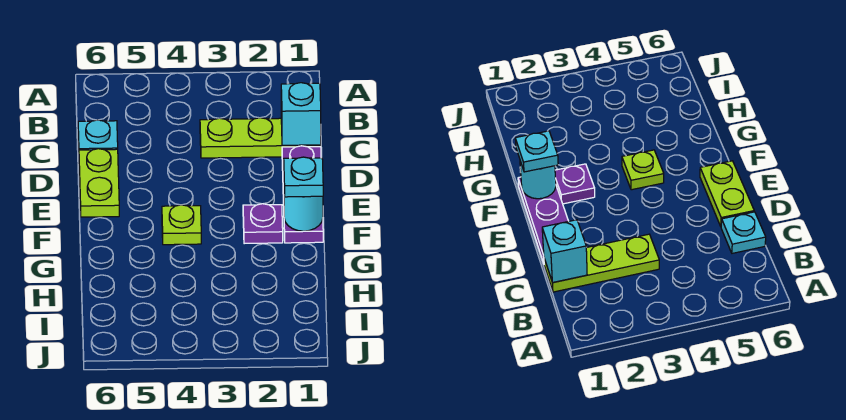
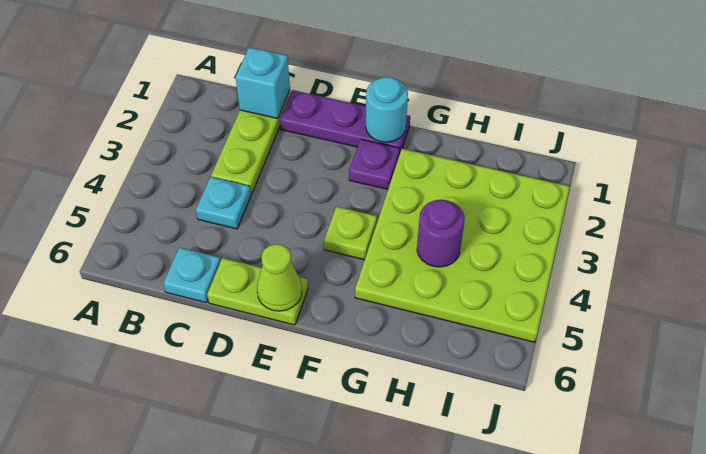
none -> lime 1x1 cone [257,244,302,311]
cyan 1x1 plate [284,157,323,197] -> cyan 1x1 plate moved to [196,177,251,229]
none -> lime 4x4 plate [355,149,570,342]
none -> purple 1x1 round brick [417,200,465,267]

